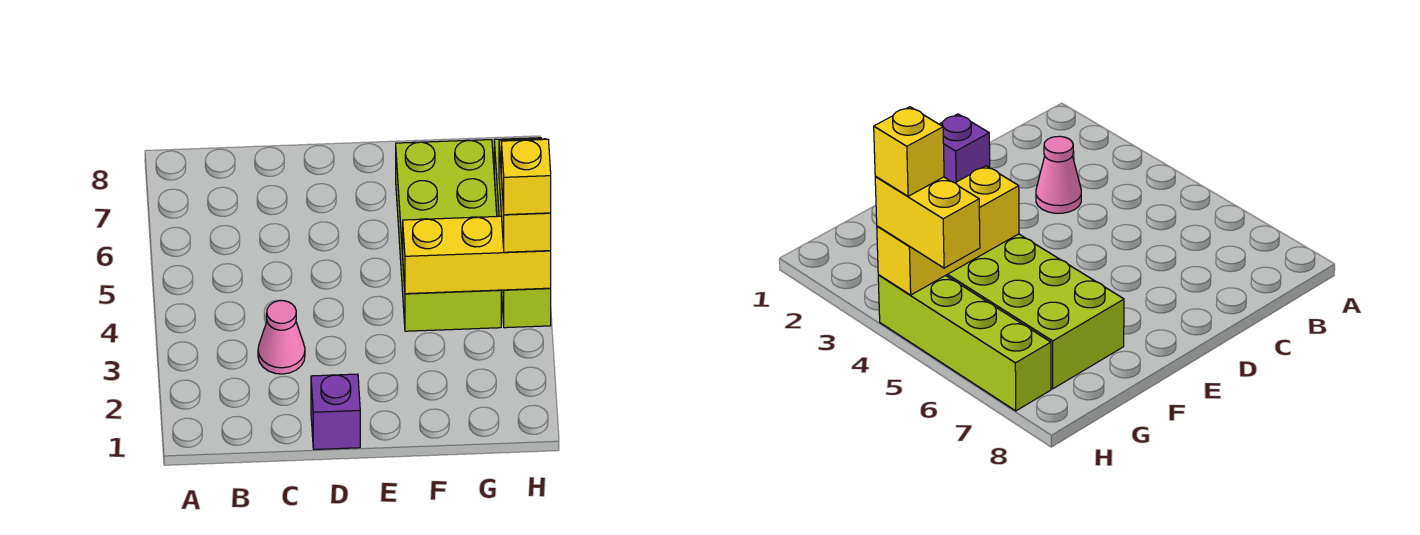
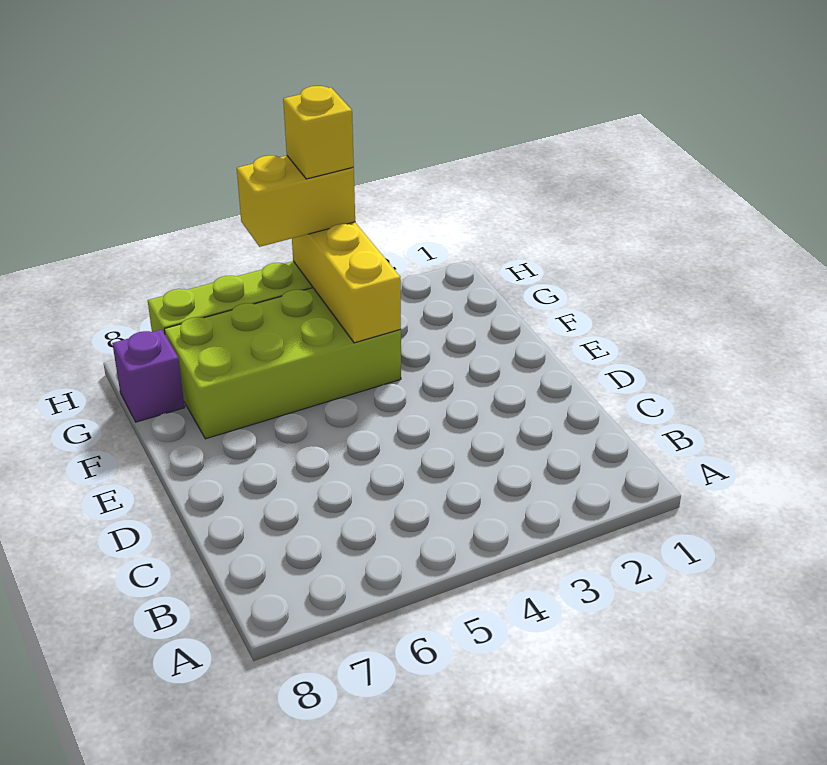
pink 1x1 cone [258,301,305,374] -> none
purple 1x1 brick [311,374,360,449] -> purple 1x1 brick moved to [112,329,185,422]

